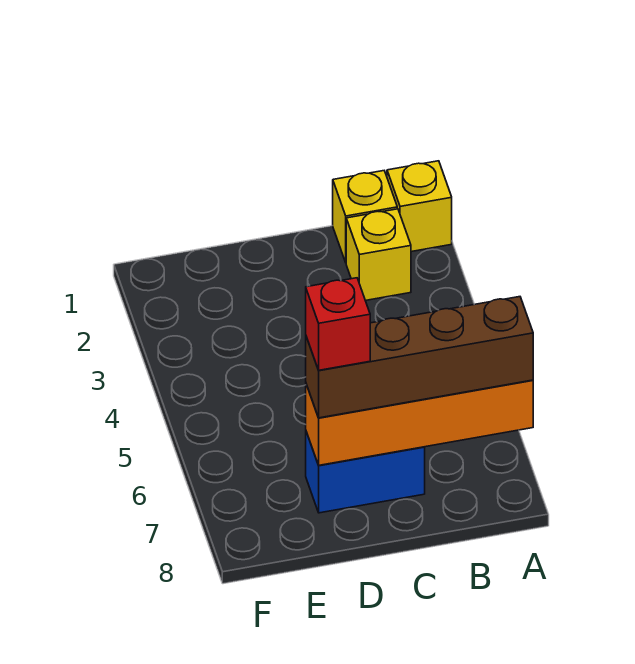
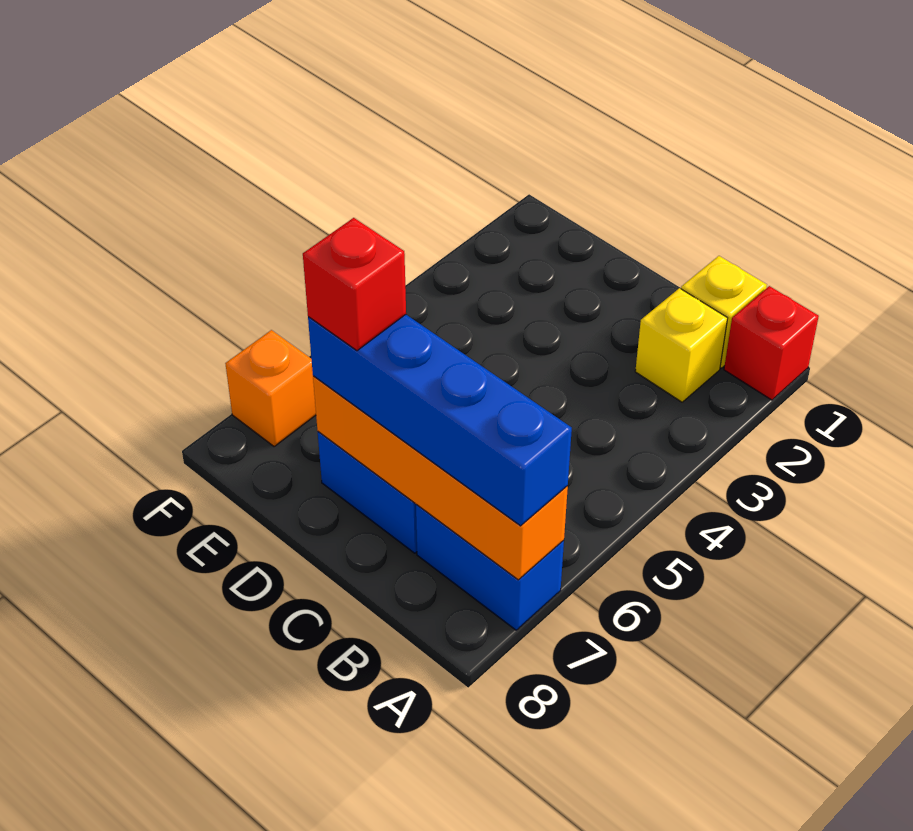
yellow 1x1 brick [387,161,452,252] -> red 1x1 brick [724,286,819,400]
none -> blue 1x2 brick [416,504,564,630]
brown 1x4 brick [306,297,533,418] -> blue 1x4 brick [308,315,572,526]
none -> orange 1x1 brick [225,330,316,447]

